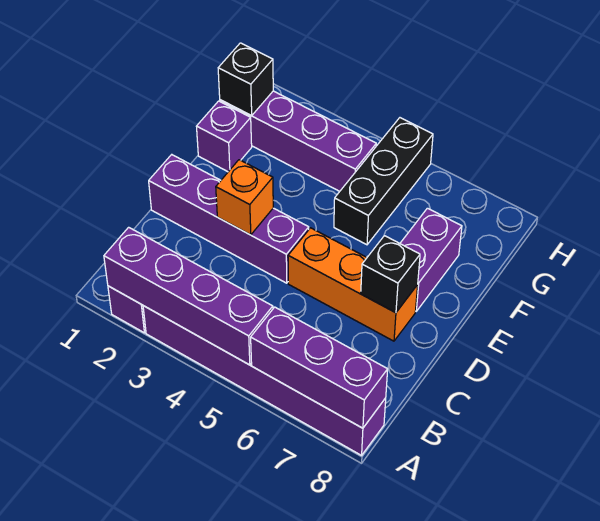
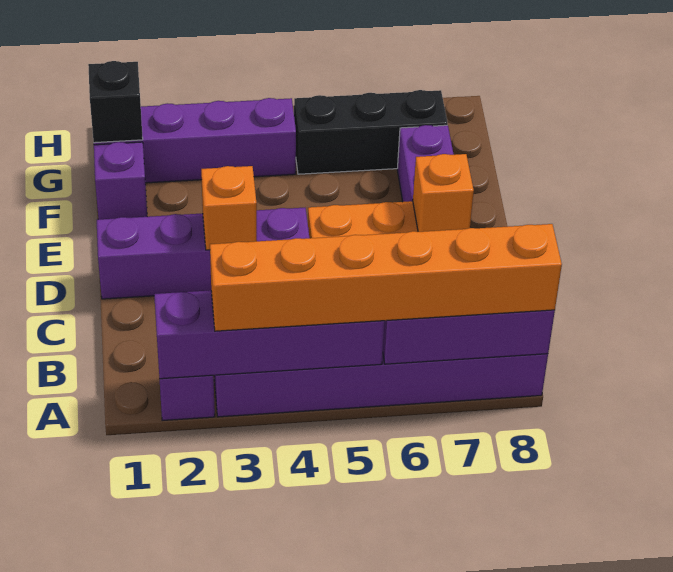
none -> orange 1x6 brick [210,224,562,331]
black 1x1 brick [361,236,420,313] -> orange 1x1 brick [413,154,474,232]
black 1x3 brick [334,118,433,245] -> black 1x3 brick turned to [294,90,448,174]

